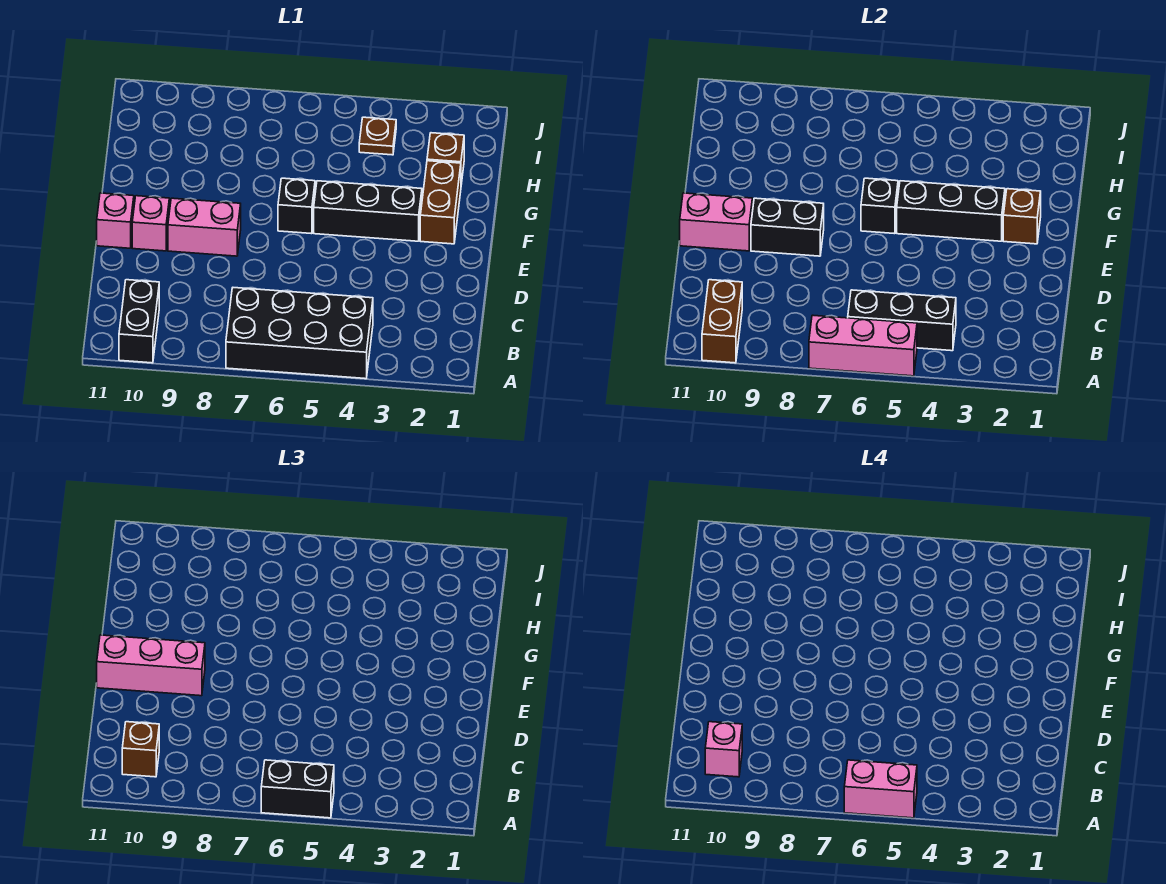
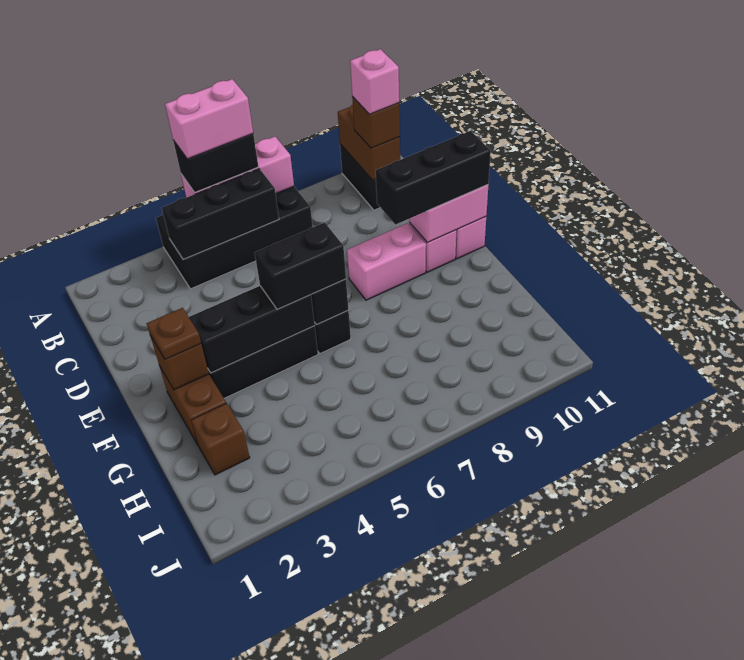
black 1x2 brick [751,198,824,256] -> black 1x2 brick moved to [255,223,346,310]
pink 1x3 brick [97,635,205,696] -> black 1x3 brick [376,131,491,225]
brown 1x1 plate [359,117,396,155] -> brown 1x1 plate moved to [147,308,201,360]

